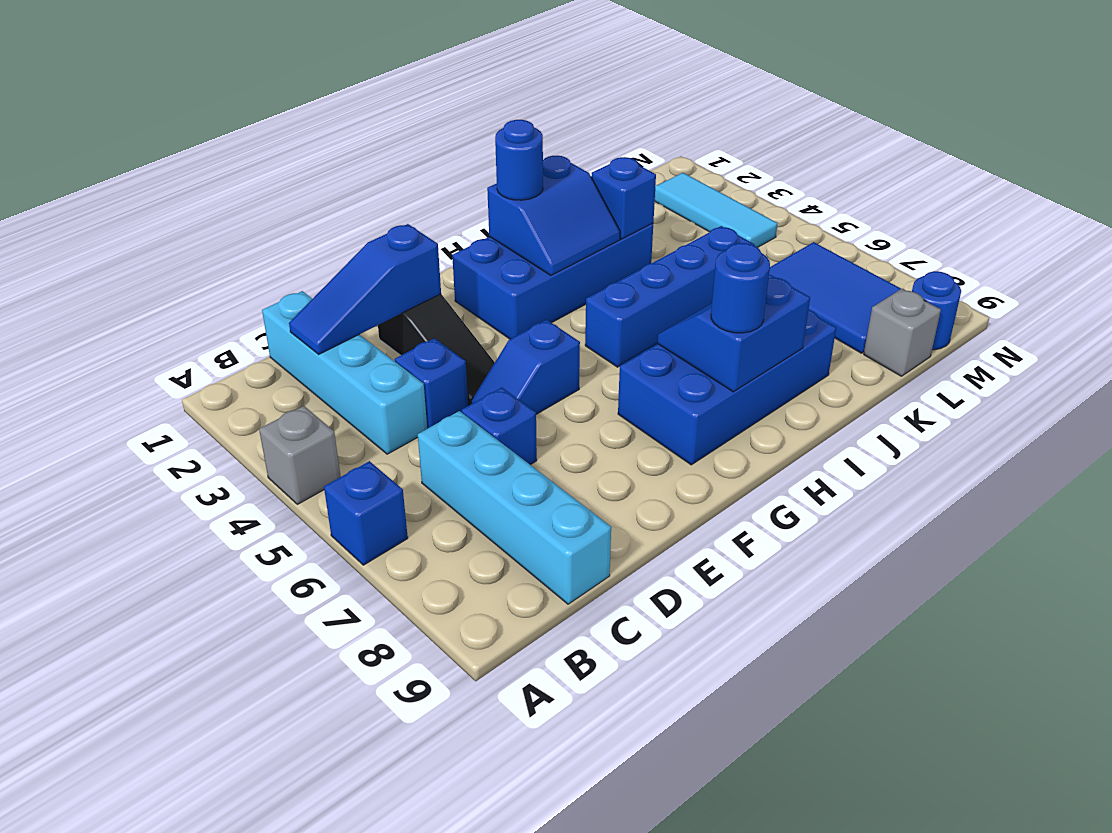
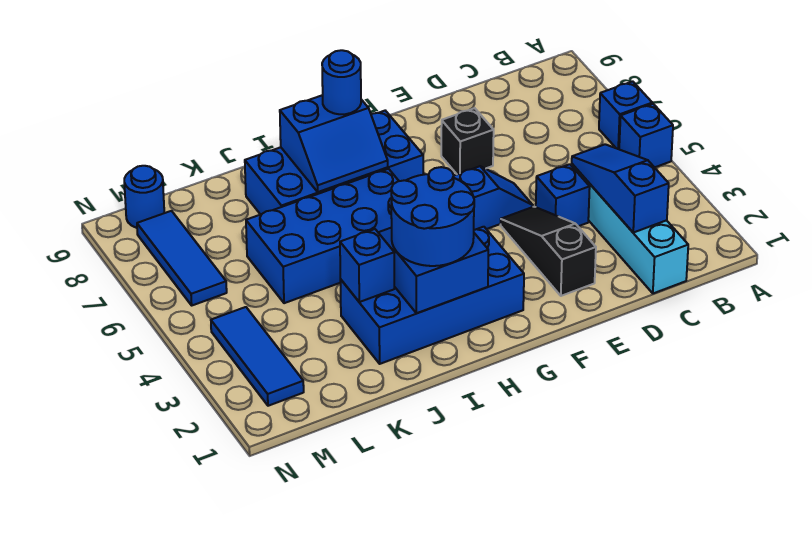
grey 1x1 brick [259,406,341,504] -> none
blue 1x3 slope [289,224,441,355] -> blue 1x3 slope turned to [572,144,669,233]
cyan 1x4 brick [418,411,611,604] -> none
blue 1x1 brick [462,387,537,465] -> blue 1x1 brick moved to [619,104,673,167]
none -> black 1x1 brick [441,108,494,174]
blue 1x1 round brick [495,120,543,200] -> blue 2x2 round brick [391,167,474,266]
blue 1x4 brick [585,226,755,367] -> blue 2x4 brick [246,169,399,303]
blue 2x3 tile [769,242,901,353] -> blue 1x3 tile [137,211,227,305]
grey 1x1 brick [864,289,941,376] -> none
cyan 1x3 tile [655,173,778,248] -> blue 1x3 tile [211,307,304,406]

